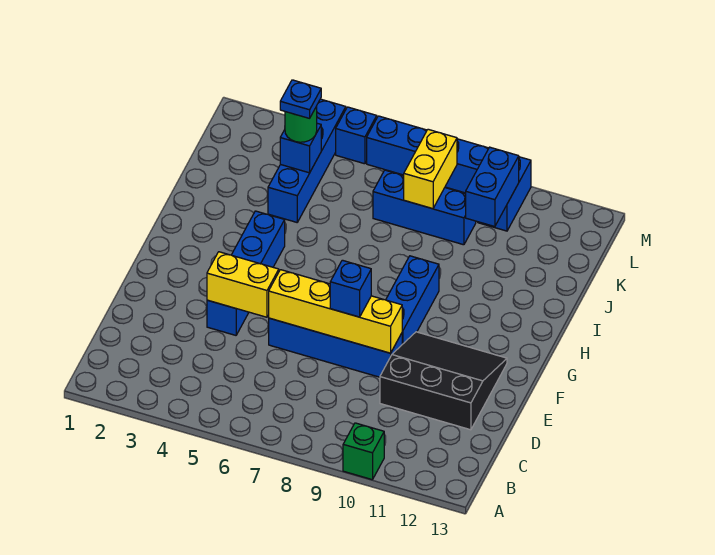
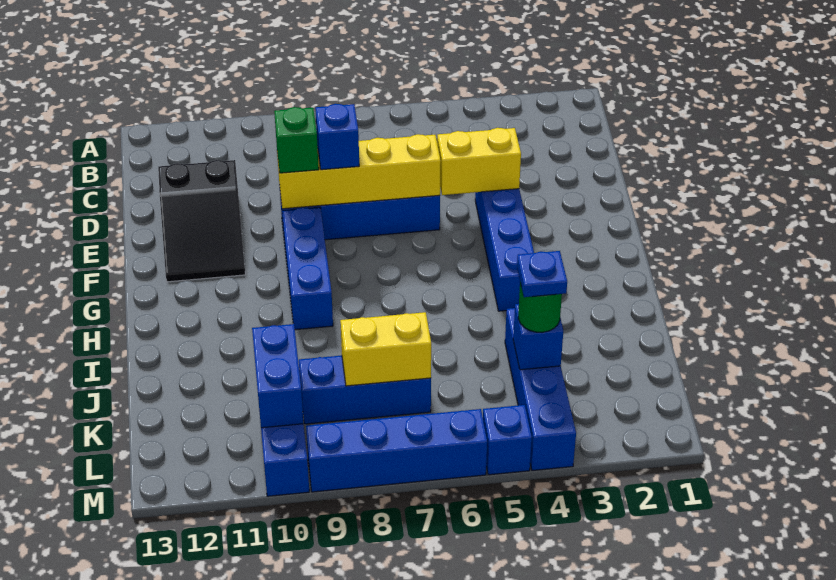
green 1x1 brick [343,423,384,480] -> green 1x1 brick moved to [274,107,319,173]
black 3x3 slope [380,332,507,430] -> black 2x3 slope [158,160,245,282]
yellow 1x2 brick [404,129,457,209] -> yellow 1x2 brick turned to [340,312,431,386]

